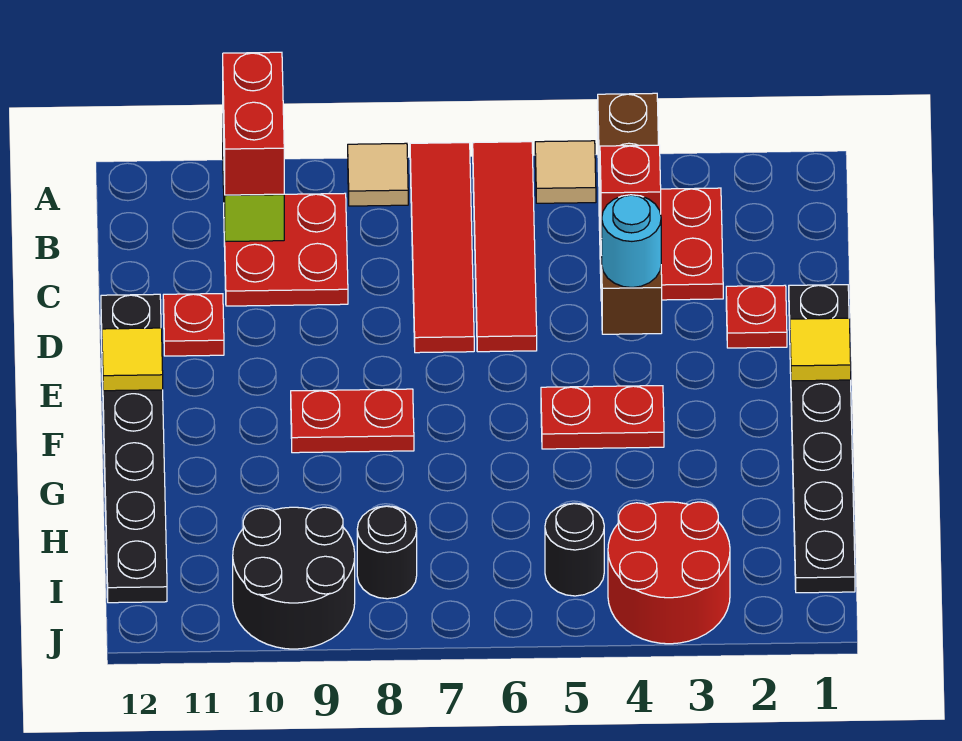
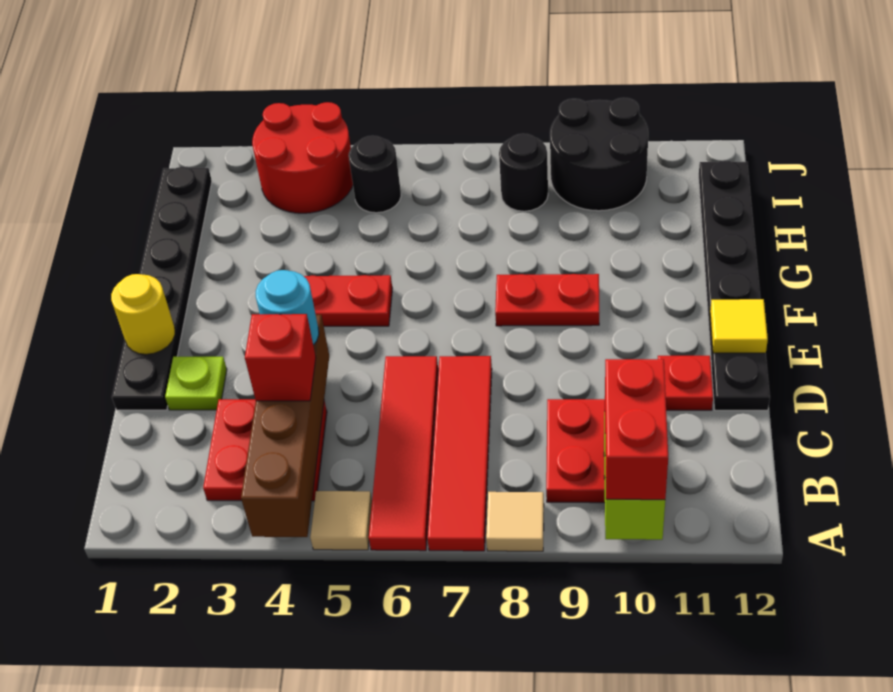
red 1x1 plate [726,285,787,348] -> lime 1x1 plate [165,357,227,410]
yellow 1x1 tile [790,318,851,381] -> yellow 1x1 round brick [111,274,175,354]

